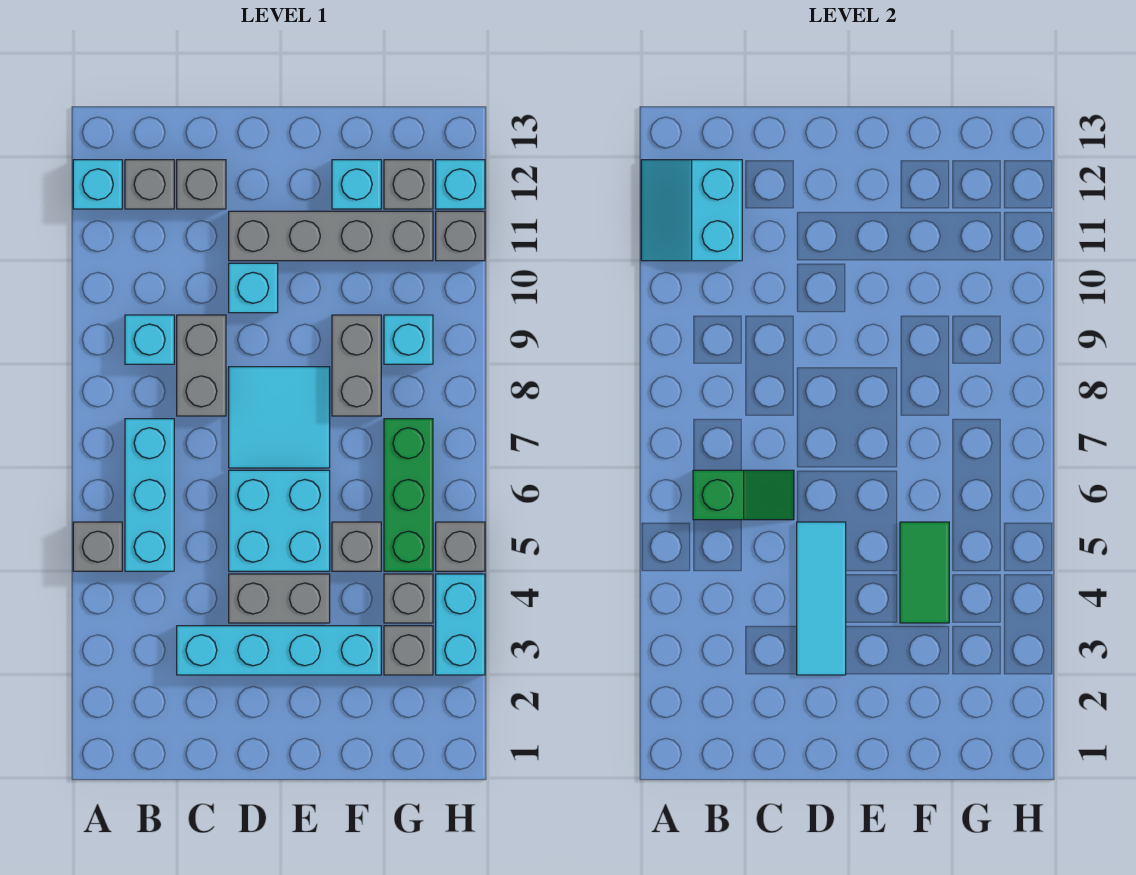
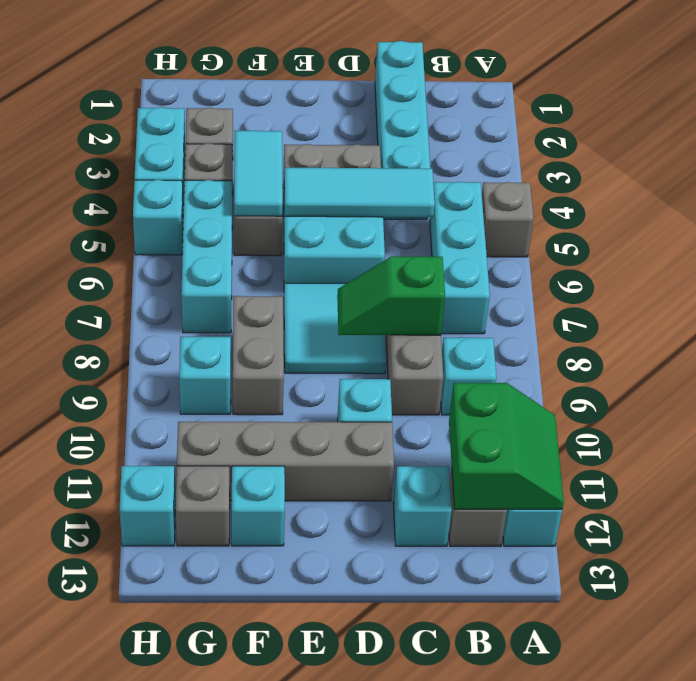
cyan 2x2 slope [641,160,742,261] -> green 2x2 slope [449,383,564,509]
green 1x2 slope [693,470,794,520] -> green 1x2 slope moved to [337,256,445,335]
cyan 1x4 brick [177,626,381,675] -> cyan 1x4 brick turned to [375,41,430,219]
grey 1x1 brick [177,160,226,209] -> cyan 1x1 brick [393,466,452,546]
cyan 1x3 tile [797,522,846,675] -> cyan 1x3 tile turned to [284,167,435,217]
green 1x2 tile [900,522,949,623] -> cyan 1x2 tile [234,131,283,216]
green 1x3 brick [384,419,433,571] -> cyan 1x3 brick [181,180,232,333]
grey 1x1 brick [436,522,485,571] -> cyan 1x1 brick [133,180,183,255]
grey 1x1 brick [436,211,485,261] -> none

